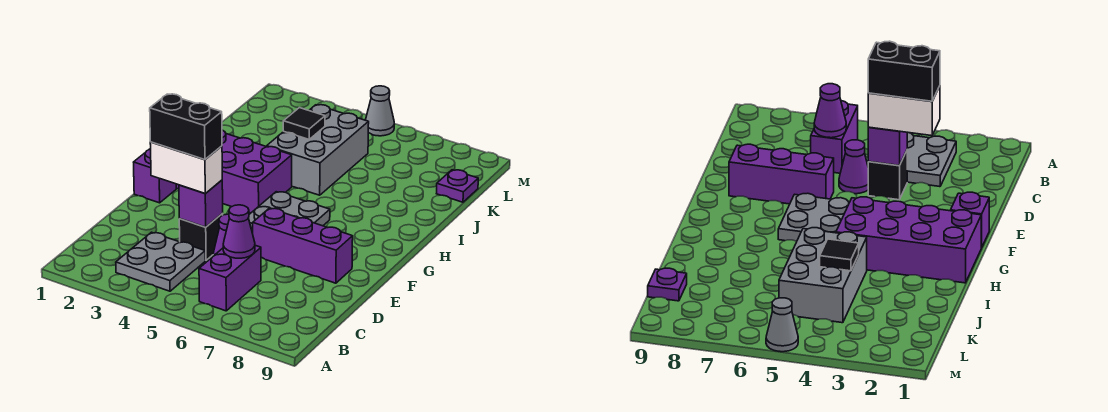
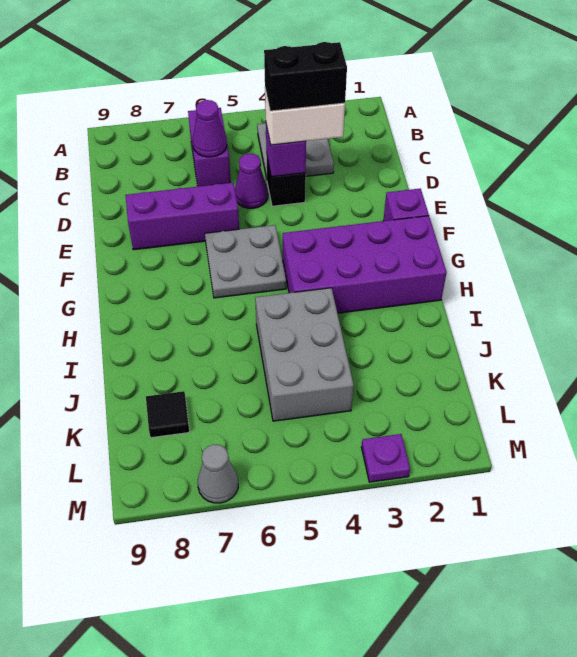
black 1x1 tile [283,108,325,139] -> black 1x1 tile moved to [146,391,189,438]
purple 1x1 plate [436,170,478,202] -> purple 1x1 plate moved to [361,434,410,482]
grey 1x1 cone [366,86,394,136] -> grey 1x1 cone moved to [198,444,238,503]

